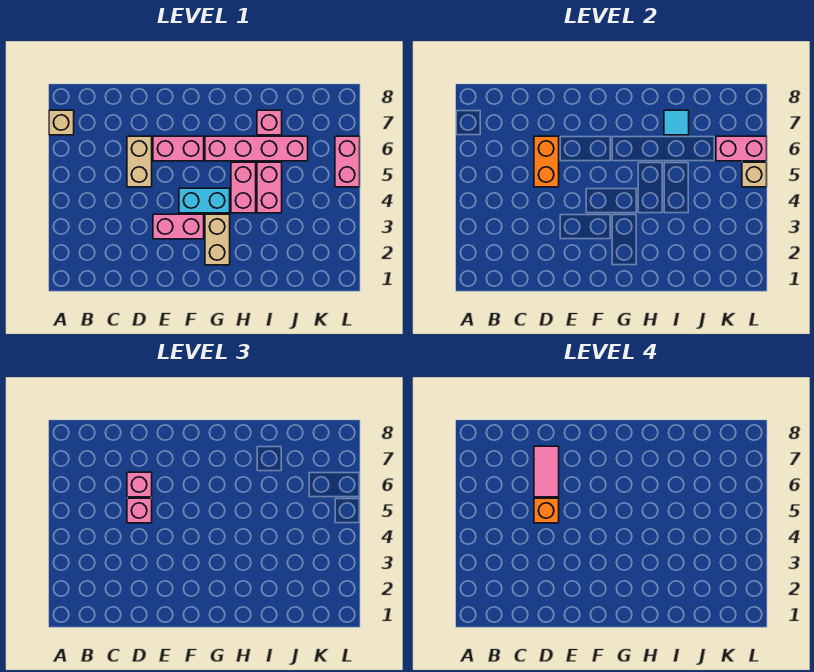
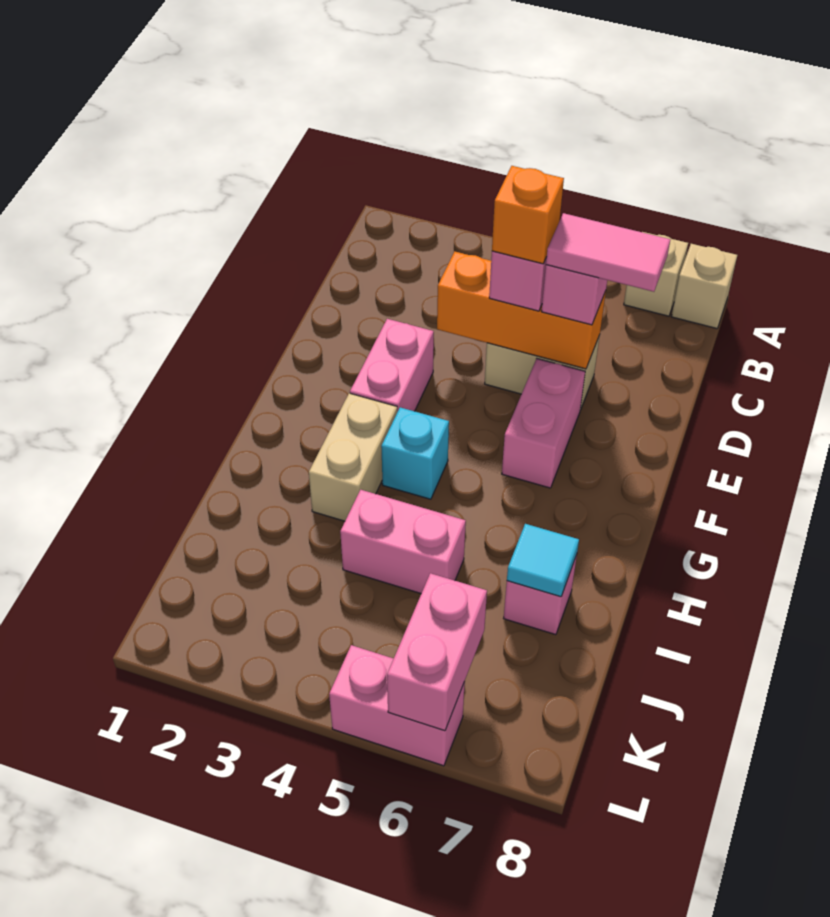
orange 1x2 brick [534,136,559,187] -> orange 1x3 brick [437,251,606,369]
cyan 1x2 brick [179,188,230,213] -> cyan 1x1 brick [381,407,449,499]
tan 1x2 brick [205,214,230,265] -> tan 1x2 brick turned to [309,393,397,521]
pink 1x4 brick [205,136,308,161] -> none
pink 1x2 brick [231,162,256,213] -> none
tan 1x1 brick [742,162,767,187] -> tan 1x1 brick moved to [671,244,737,328]

